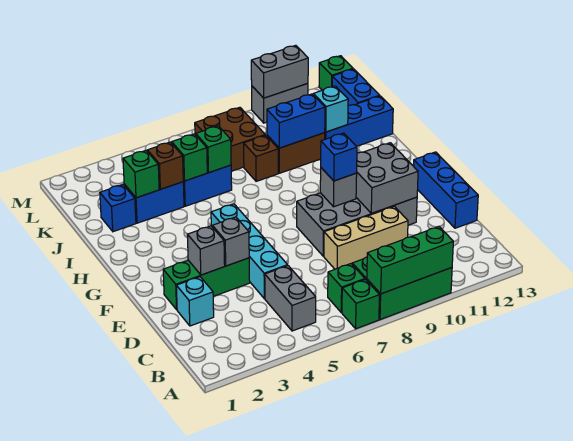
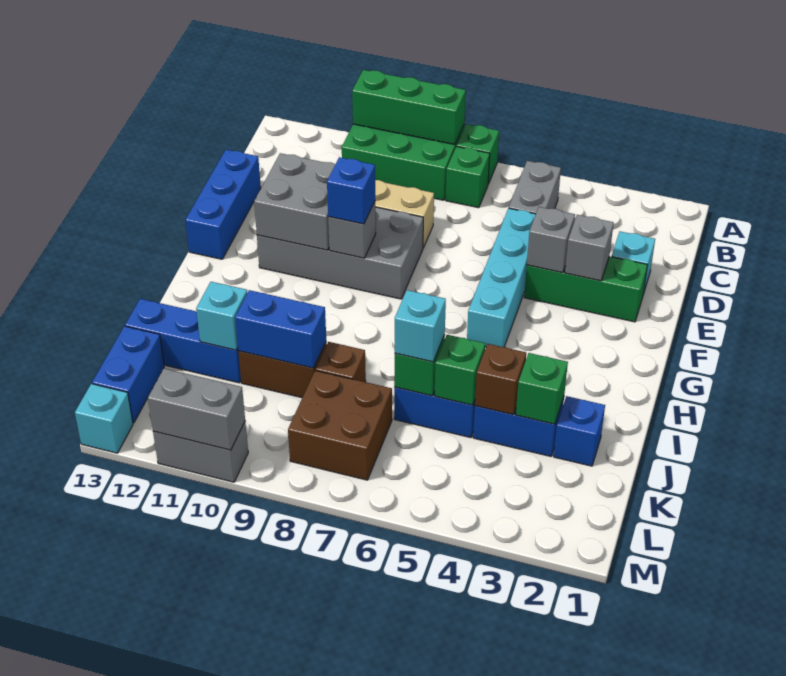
none -> cyan 1x1 brick [395,290,446,362]
green 1x1 brick [319,56,353,90] -> cyan 1x1 brick [75,384,133,453]

